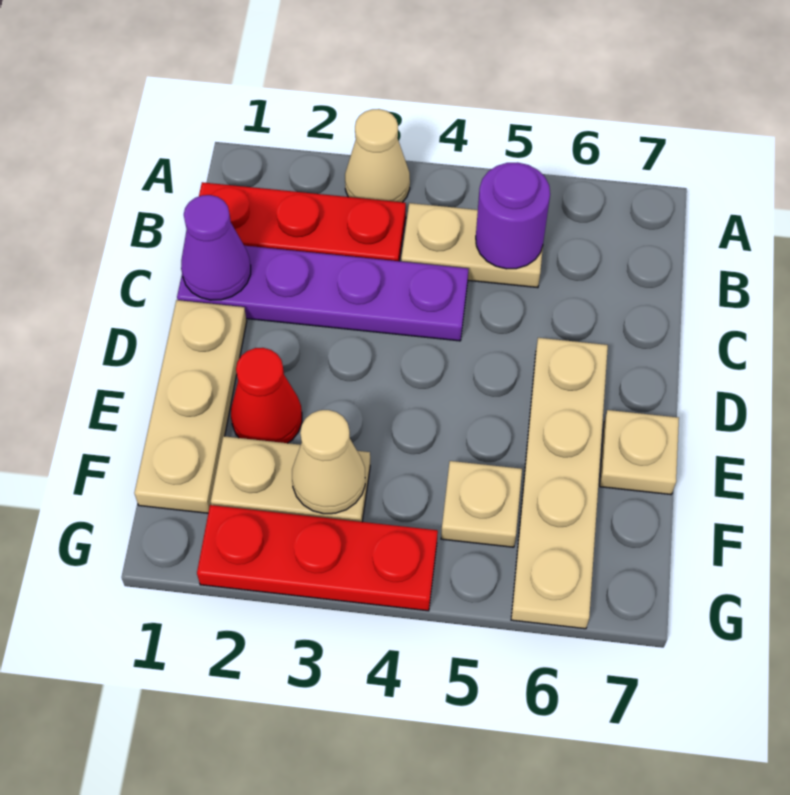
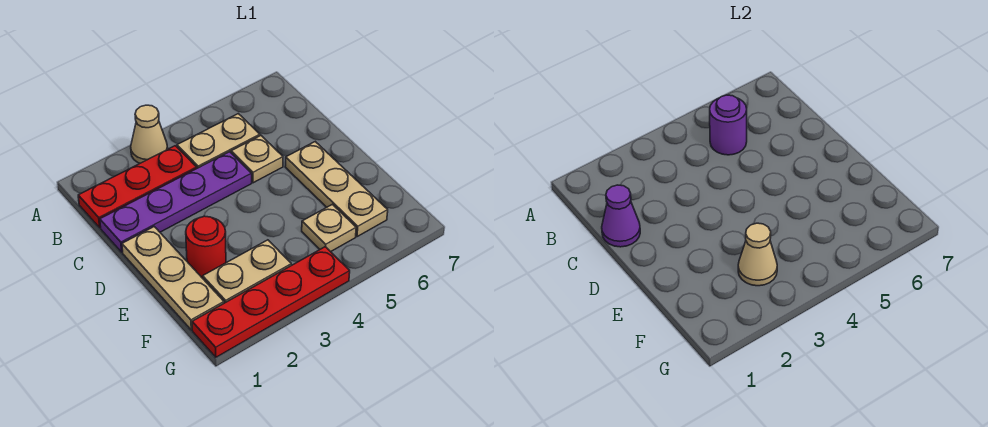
tan 1x4 plate [511,338,608,629] -> tan 1x3 plate [285,142,388,237]
red 1x1 cone [231,348,302,443] -> red 1x1 round brick [186,216,226,278]
tan 1x1 plate [600,410,679,495] -> tan 1x1 plate moved to [231,136,283,183]
red 1x3 plate [197,505,438,611] -> red 1x4 plate [192,247,350,357]

